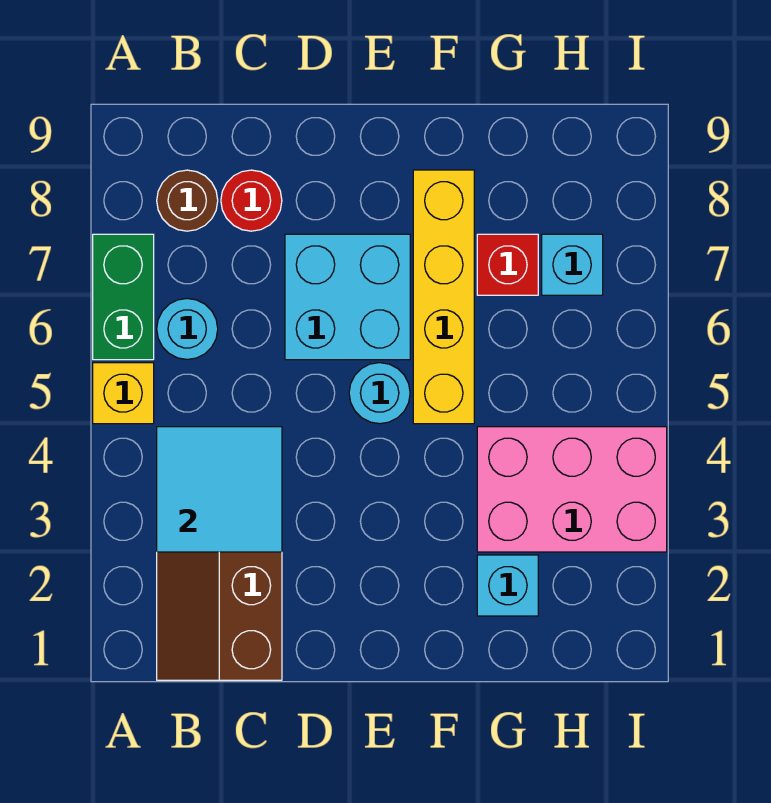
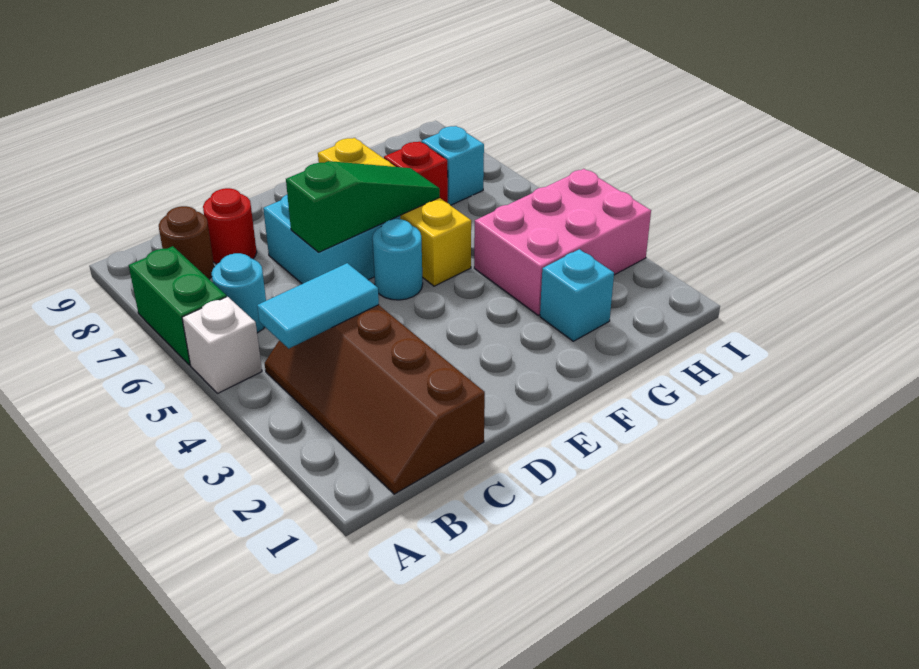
yellow 1x1 brick [93,363,154,424] -> white 1x1 brick [182,297,262,394]
cyan 2x2 tile [157,427,282,552] -> cyan 1x2 tile [257,263,379,348]
none -> green 1x3 slope [286,161,440,252]

